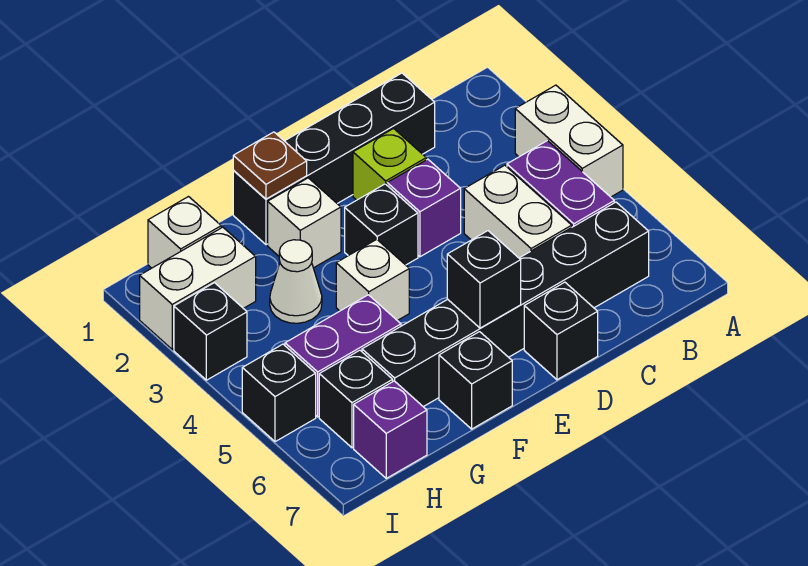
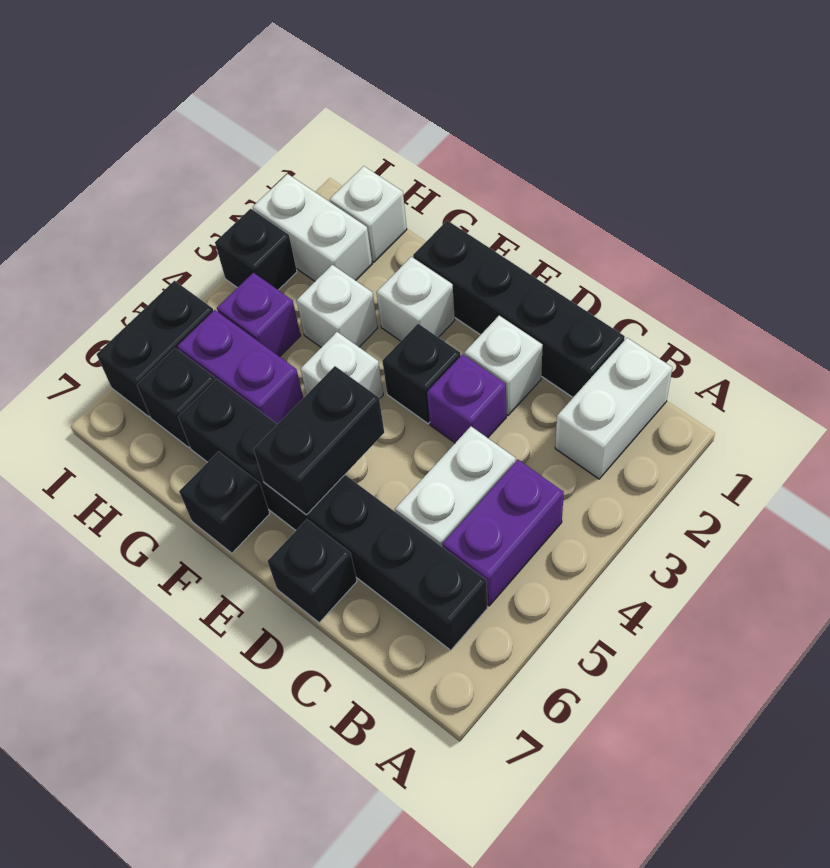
white 1x2 brick [515,85,623,197] -> white 1x2 brick moved to [555,338,672,479]
lime 1x1 brick [353,129,426,200] -> white 1x1 brick [464,316,542,416]
black 1x1 brick [447,231,521,328] -> black 1x2 brick [254,366,384,515]
brown 1x1 plate [233,132,307,199] -> none
white 1x1 cone [270,240,322,323] -> white 1x1 brick [297,265,378,347]
purple 1x1 brick [354,381,427,478] -> purple 1x1 brick moved to [217,273,301,357]
black 1x1 brick [242,344,316,442] -> black 1x2 brick [97,281,213,417]

